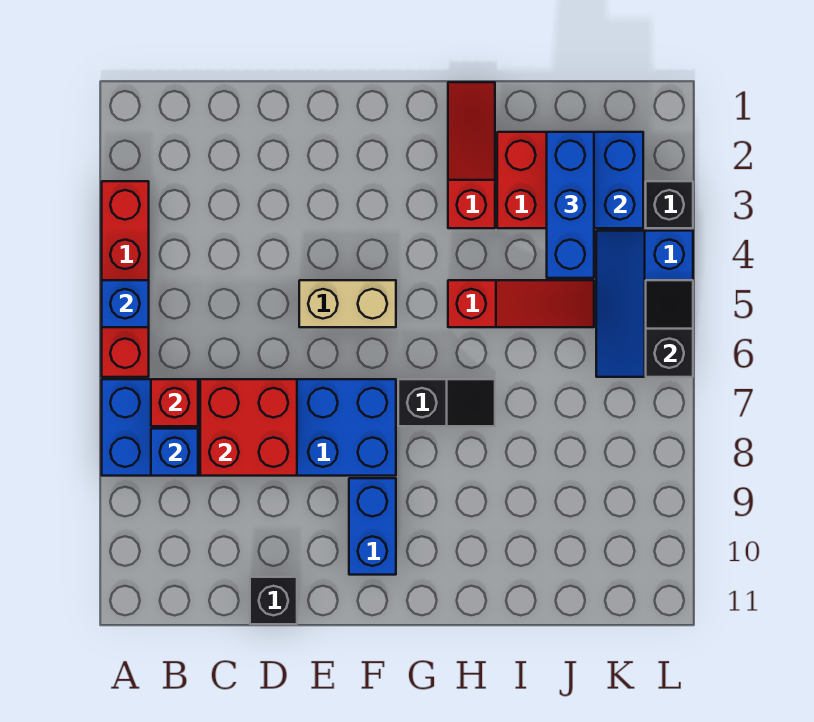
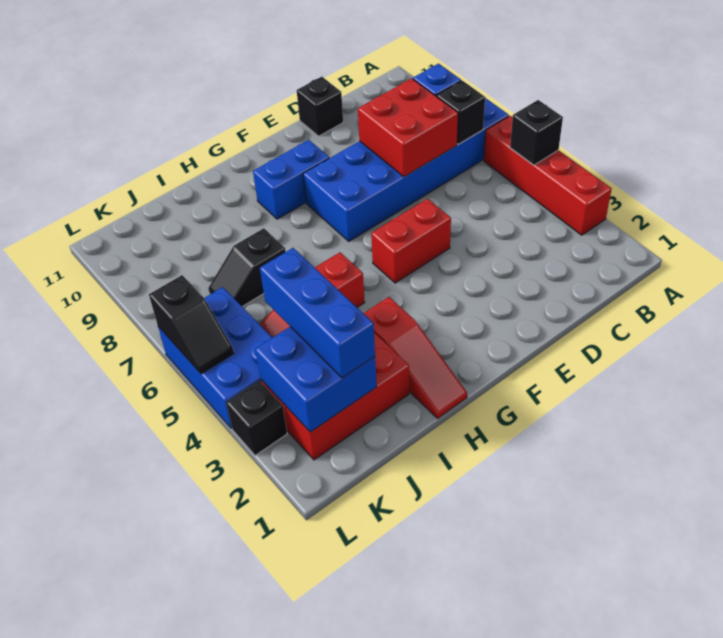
blue 1x1 brick [102,280,149,327] -> black 1x1 brick [510,100,563,165]
red 1x1 brick [151,379,198,426] -> black 1x1 brick [436,81,485,144]
tan 1x2 brick [299,280,396,327] -> red 1x2 brick [371,199,451,283]
blue 1x2 brick [349,478,396,575] -> blue 1x2 brick turned to [253,140,329,219]
black 1x2 slope [398,379,495,426] -> black 1x2 slope moved to [208,228,286,307]
blue 2x3 slope [596,231,693,377] -> blue 2x3 brick [158,287,272,428]

